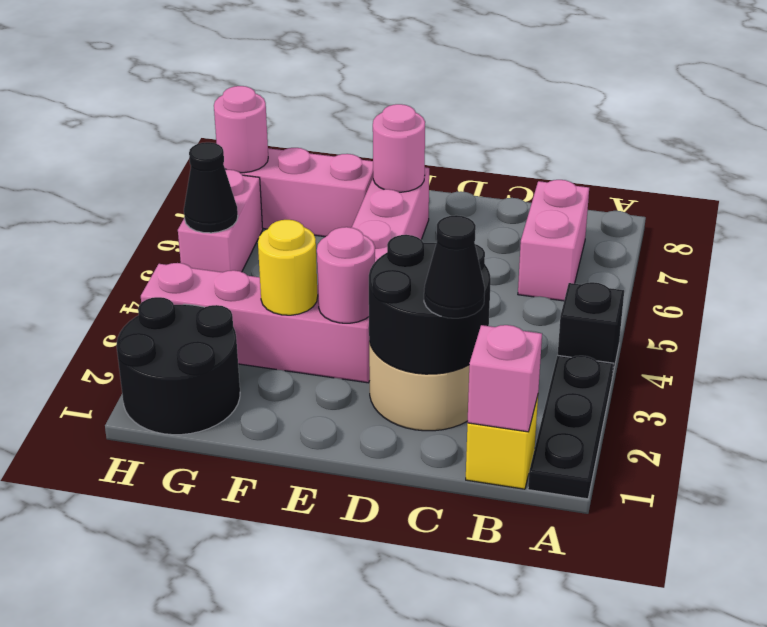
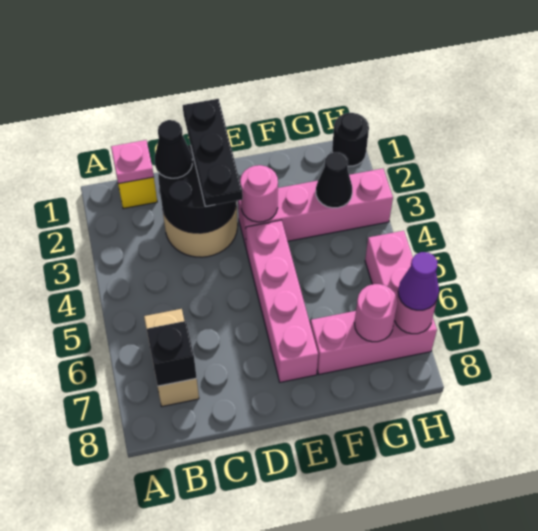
black 1x3 plate [528,355,614,499] -> black 1x3 plate moved to [183,99,243,207]
black 1x1 brick [558,282,624,377] -> black 1x1 brick moved to [147,321,197,386]
pink 1x1 brick [467,325,542,432] -> pink 1x1 plate [111,140,154,184]
pink 1x2 brick [518,180,589,301] -> tan 1x2 brick [144,309,199,406]
pink 1x1 round brick [373,104,425,192] -> pink 1x1 round brick moved to [355,284,398,342]
yellow 1x1 round brick [258,220,318,315] -> none
black 2x2 round brick [117,297,240,435] -> black 1x1 round brick [332,113,369,166]
black 1x1 cone [184,142,238,233] -> black 1x1 cone moved to [316,152,352,208]
none -> purple 1x1 cone [398,252,439,310]

